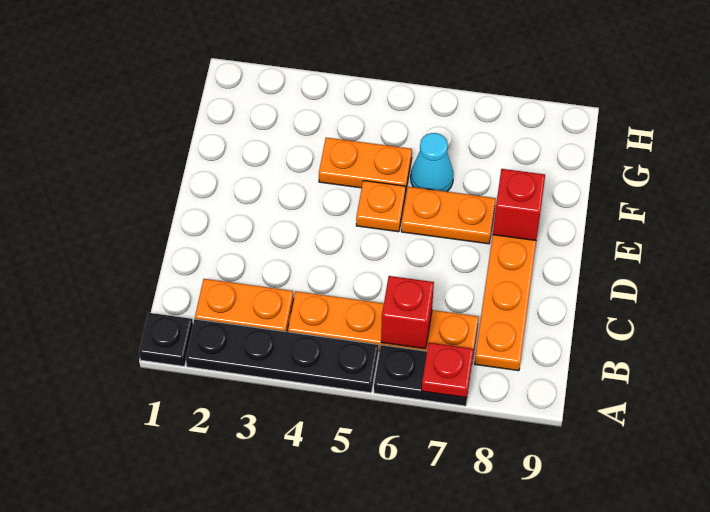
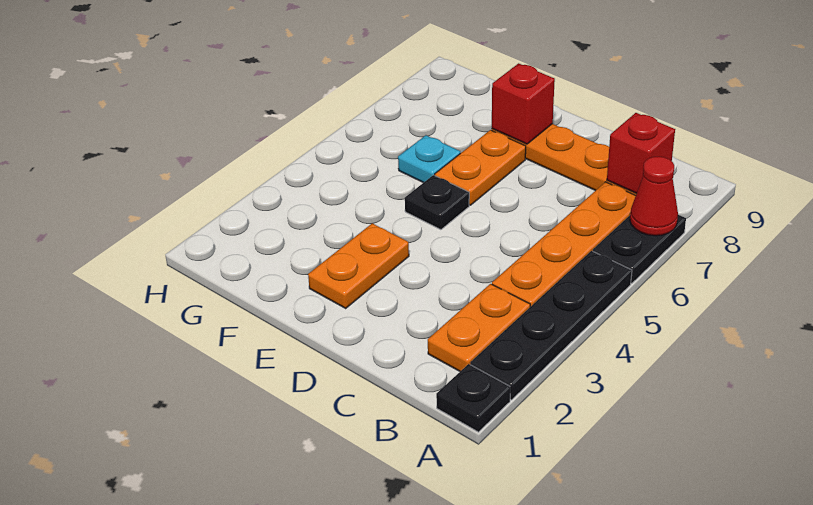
red 1x1 plate [422,343,474,398] -> red 1x1 cone [630,157,678,236]
red 1x1 brick [381,276,434,349] -> red 1x1 brick moved to [607,113,675,194]
orange 1x1 plate [356,181,406,232] -> black 1x1 plate [405,175,469,230]
orange 1x2 plate [319,138,412,193] -> orange 1x2 plate moved to [308,223,409,308]
cyan 1x1 cone [411,133,453,192] -> cyan 1x1 plate [398,135,460,183]

